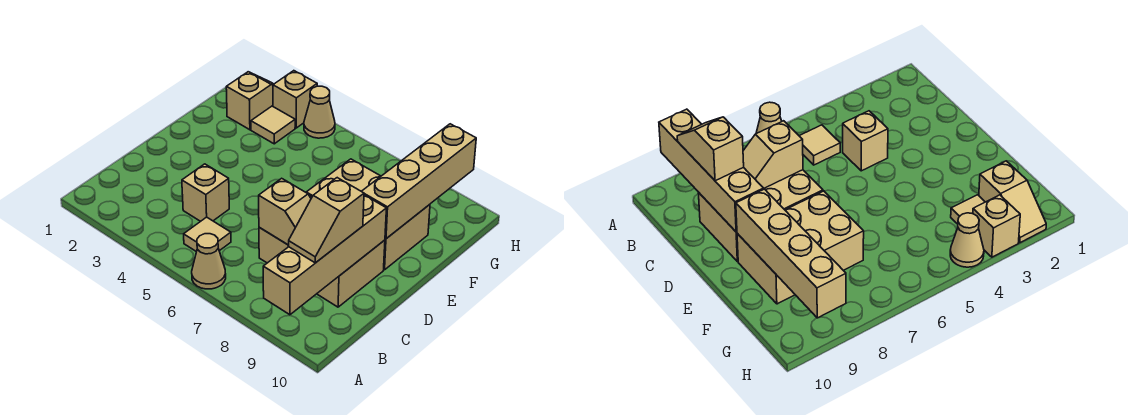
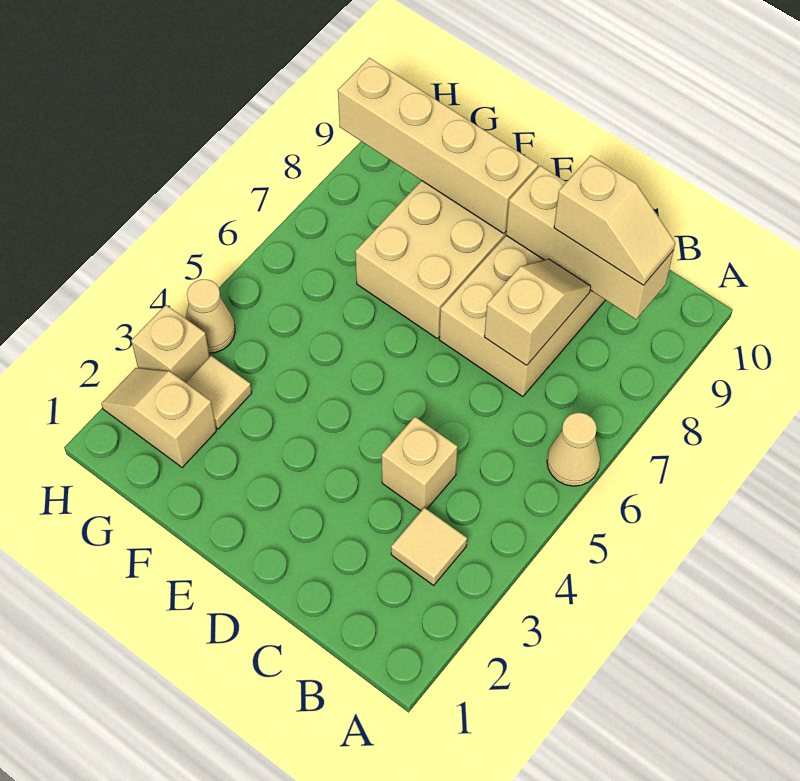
tan 1x4 brick [263,195,386,315] -> tan 1x3 brick [506,166,674,319]
tan 1x1 tile [184,217,231,252] -> tan 1x1 tile moved to [391,508,467,585]

